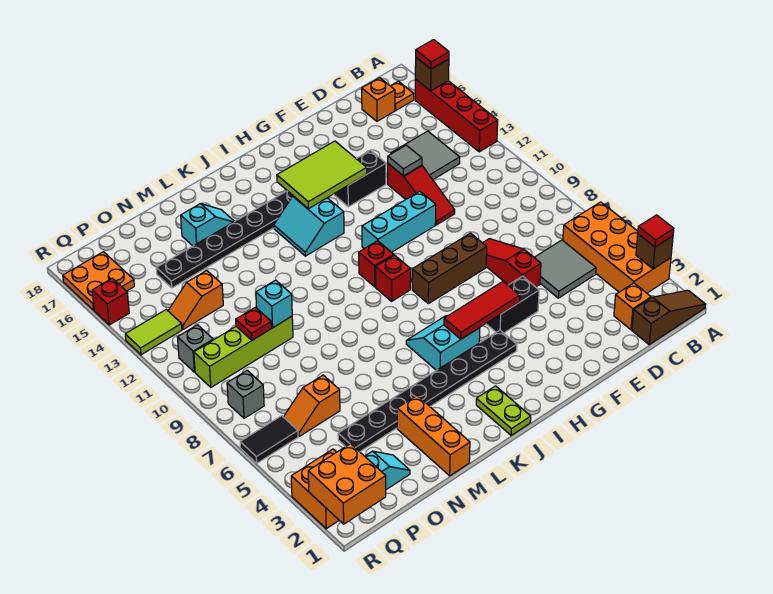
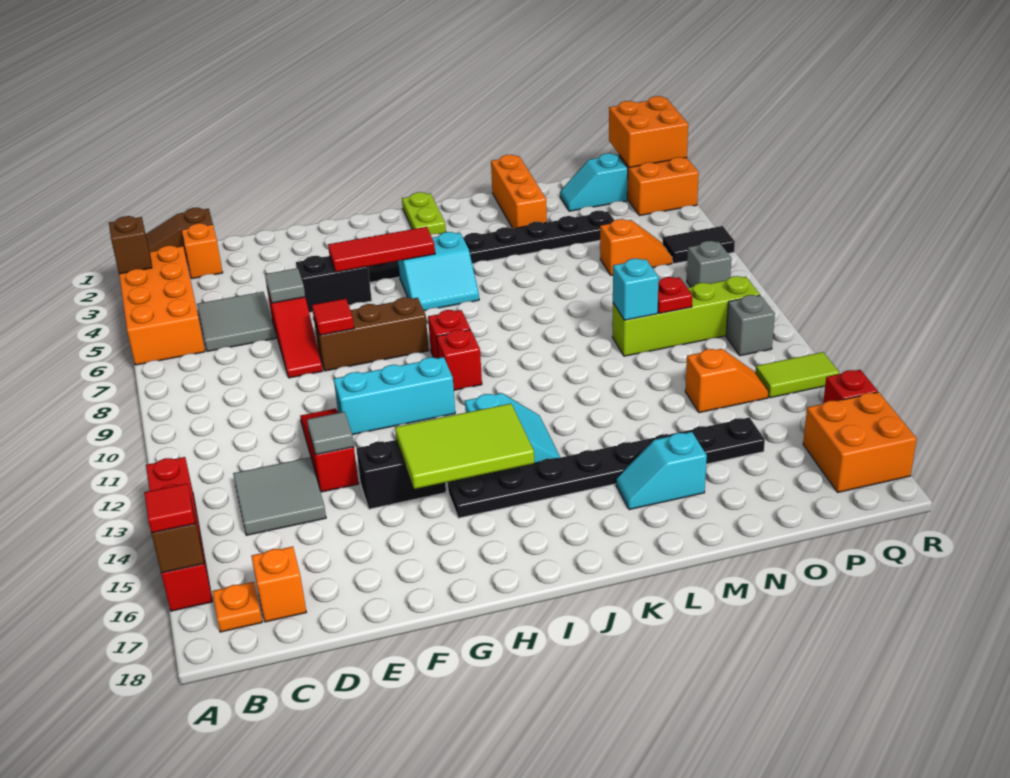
red 1x1 tile [638,215,674,247] -> red 1x1 tile moved to [312,299,354,335]
none -> grey 1x1 tile [265,268,305,303]
orange 2x2 plate [63,252,134,310] -> orange 2x2 brick [803,392,917,492]

